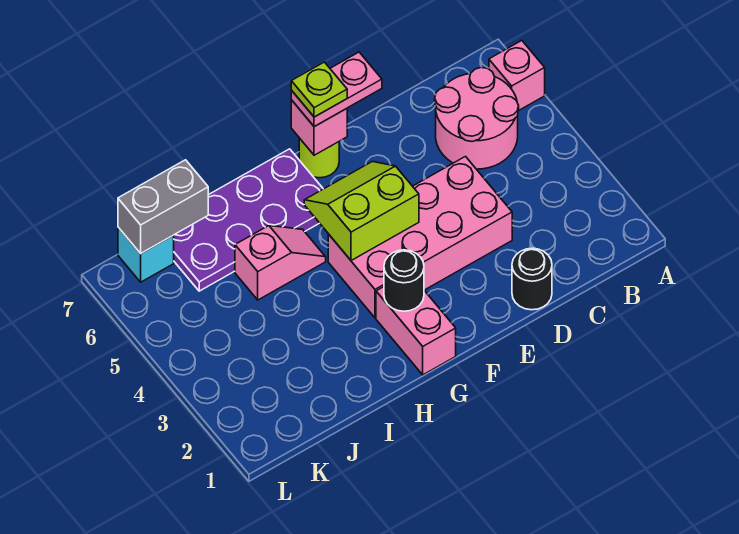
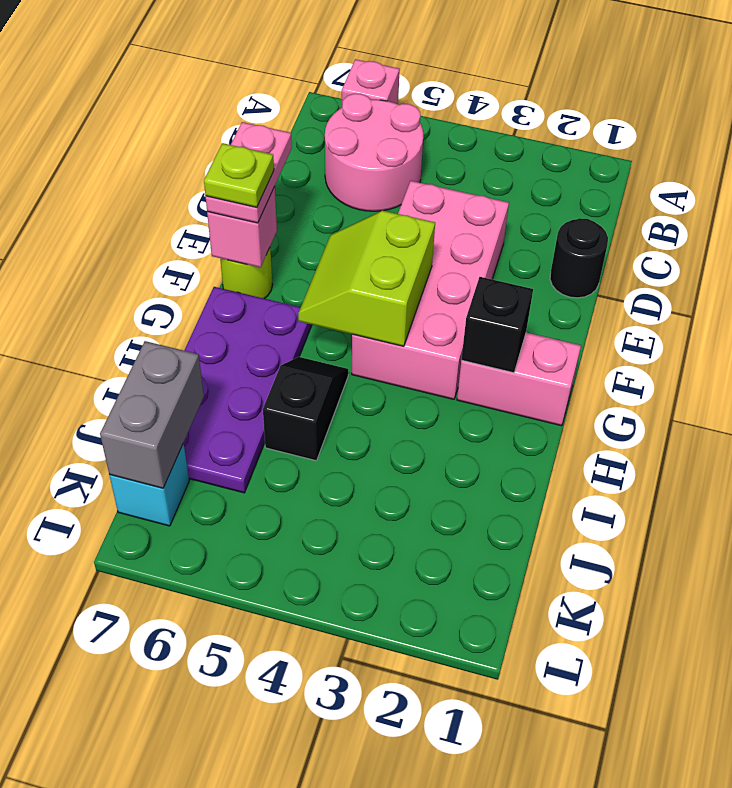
black 1x1 round brick [384,250,424,311] -> black 1x1 brick [461,277,533,373]
pink 1x2 slope [235,226,326,300] -> black 1x2 slope [263,357,348,461]

